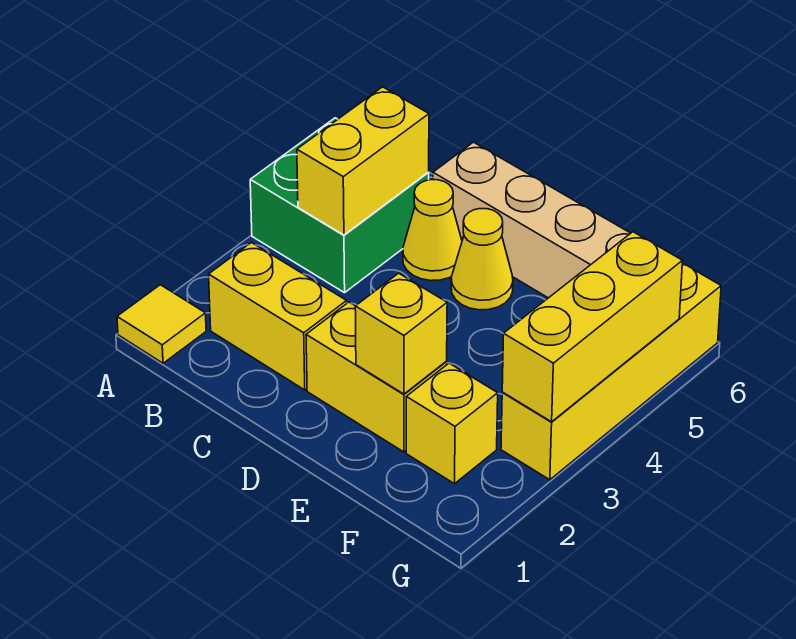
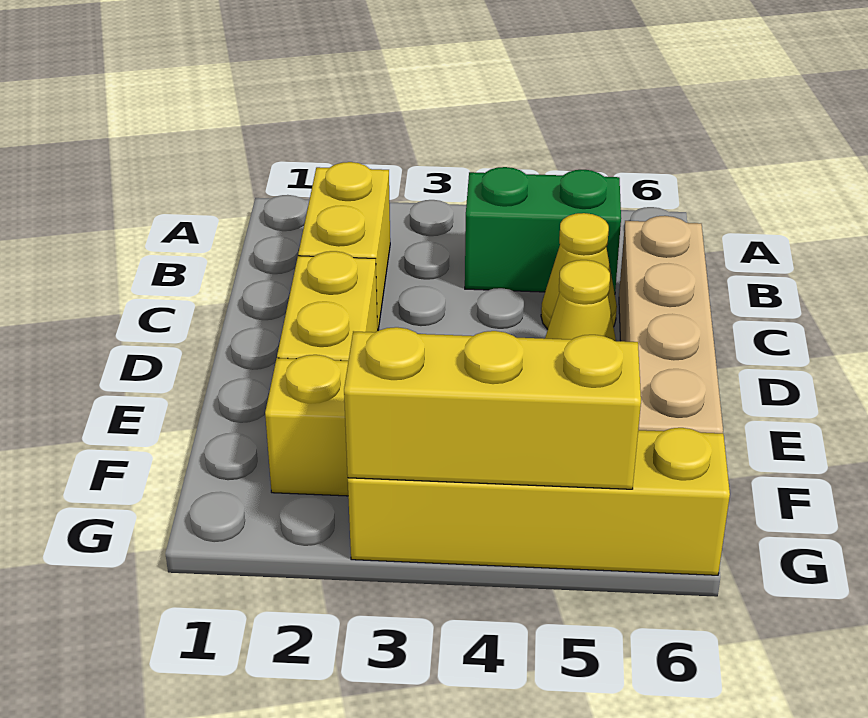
yellow 1x1 tile [117,285,206,363] -> none
green 2x2 brick [250,118,429,293] -> green 1x2 brick [465,167,621,293]
yellow 1x2 brick [297,87,429,235] -> none
yellow 1x1 brick [355,273,447,394] -> none

